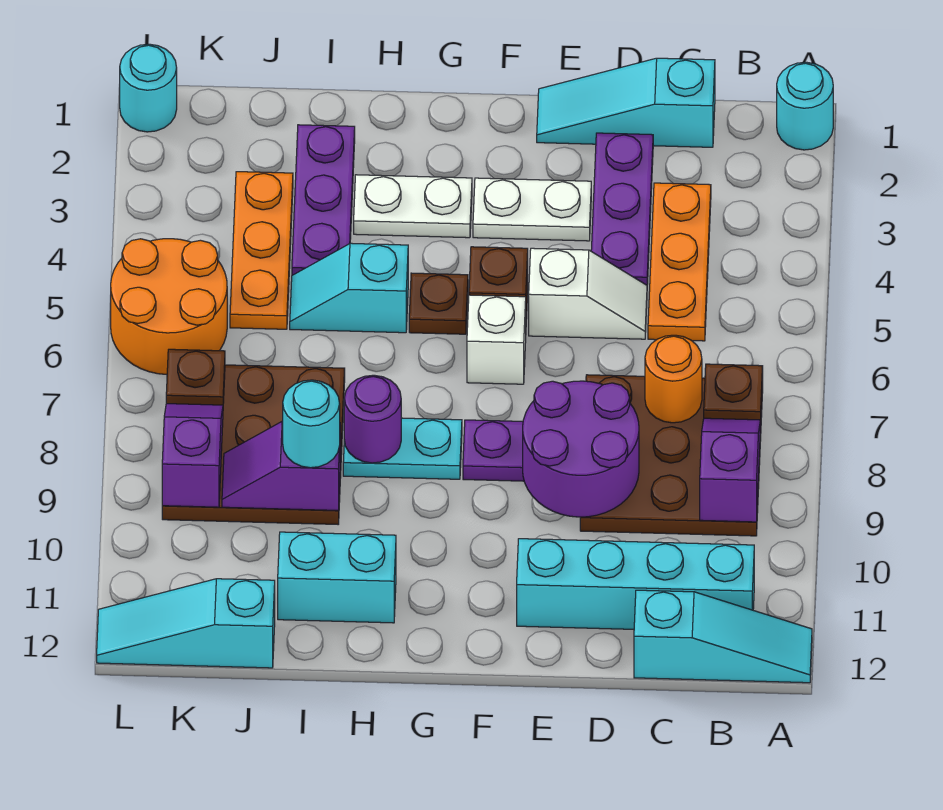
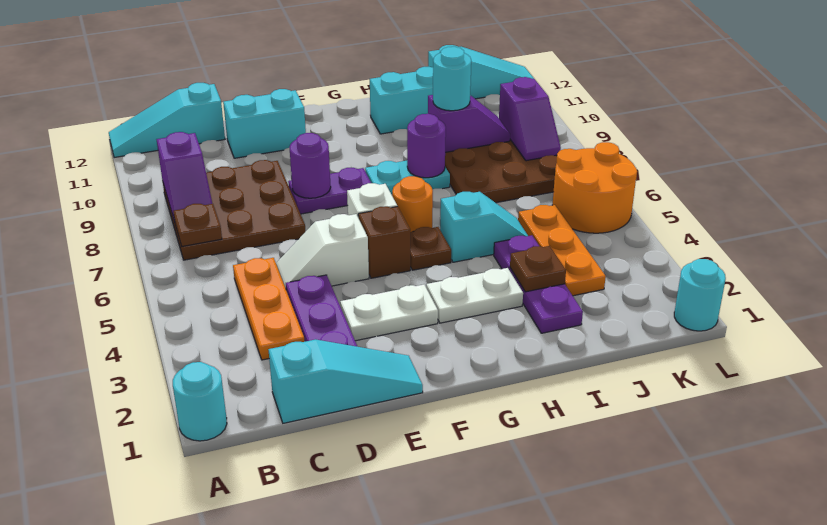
cyan 1x4 brick [517,539,754,629] -> cyan 1x2 brick [223,89,306,158]
orange 1x1 round brick [645,335,702,423] -> orange 1x1 round brick moved to [392,176,433,232]
purple 2x2 round brick [523,381,639,517] -> purple 1x1 round brick [289,133,331,198]
brown 1x1 plate [166,349,225,405] -> brown 1x1 plate moved to [510,246,566,292]

